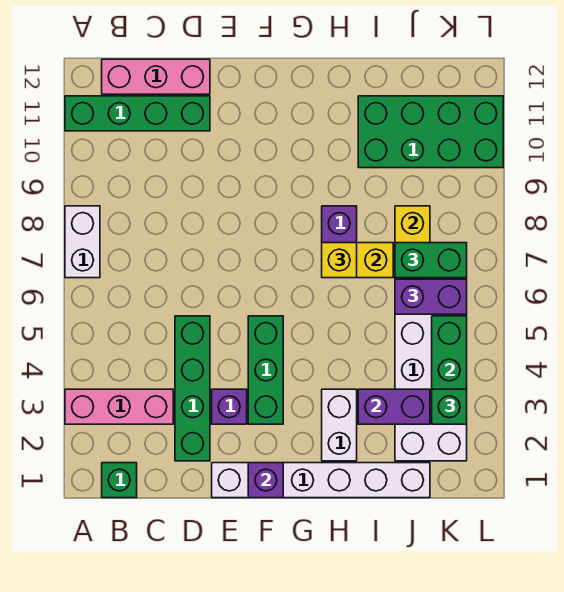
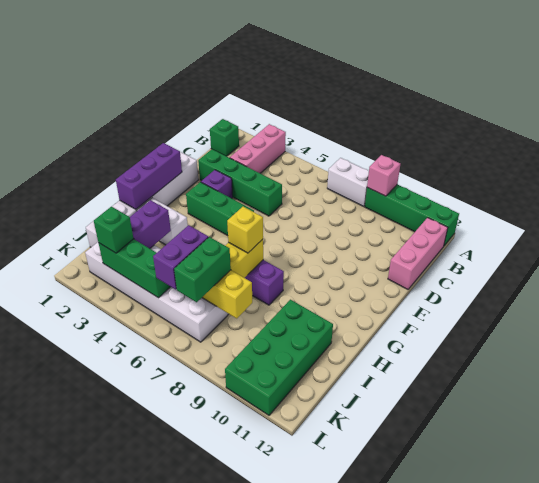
none -> pink 1x1 brick [367,155,400,196]
green 1x4 brick [65,96,210,131] -> green 1x4 brick turned to [365,184,459,246]
purple 1x1 brick [248,463,283,498] -> purple 1x3 brick [116,143,182,209]

